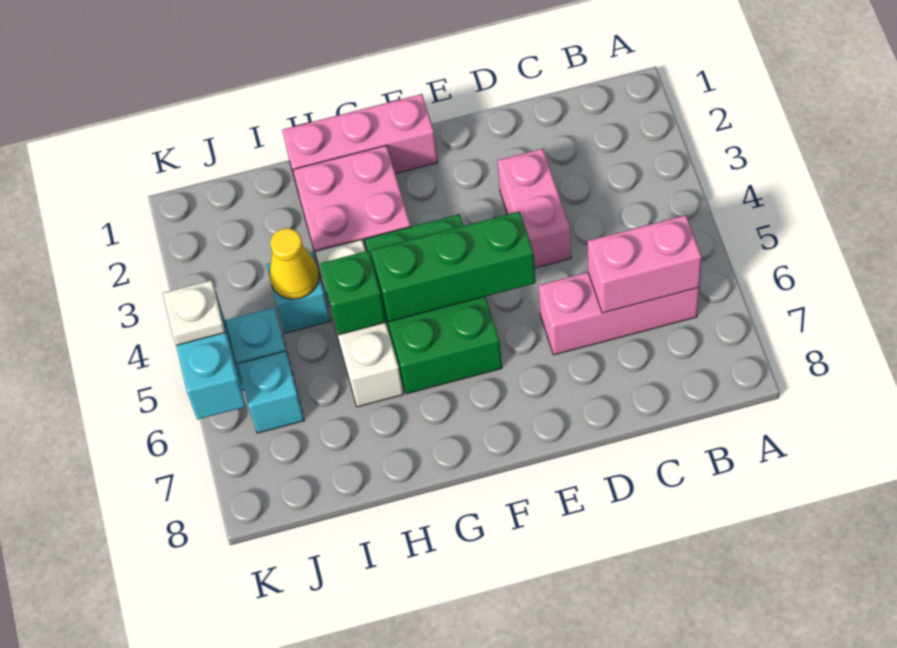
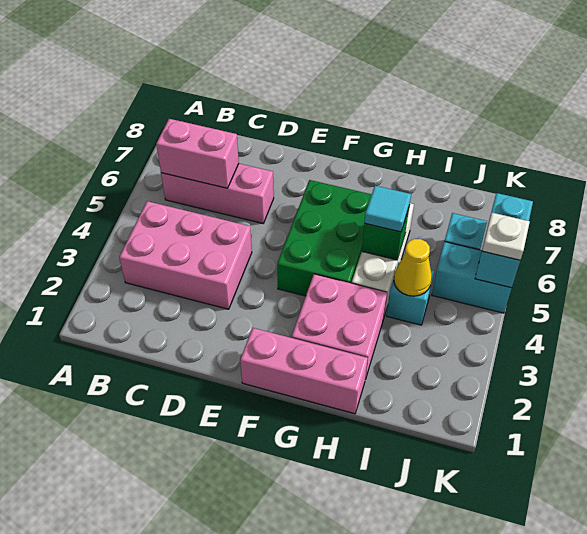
pink 1x2 brick [497,149,571,268] -> pink 2x3 brick [119,201,252,309]
green 1x3 brick [371,211,535,322] -> none
none -> cyan 1x1 tile [364,186,411,232]

